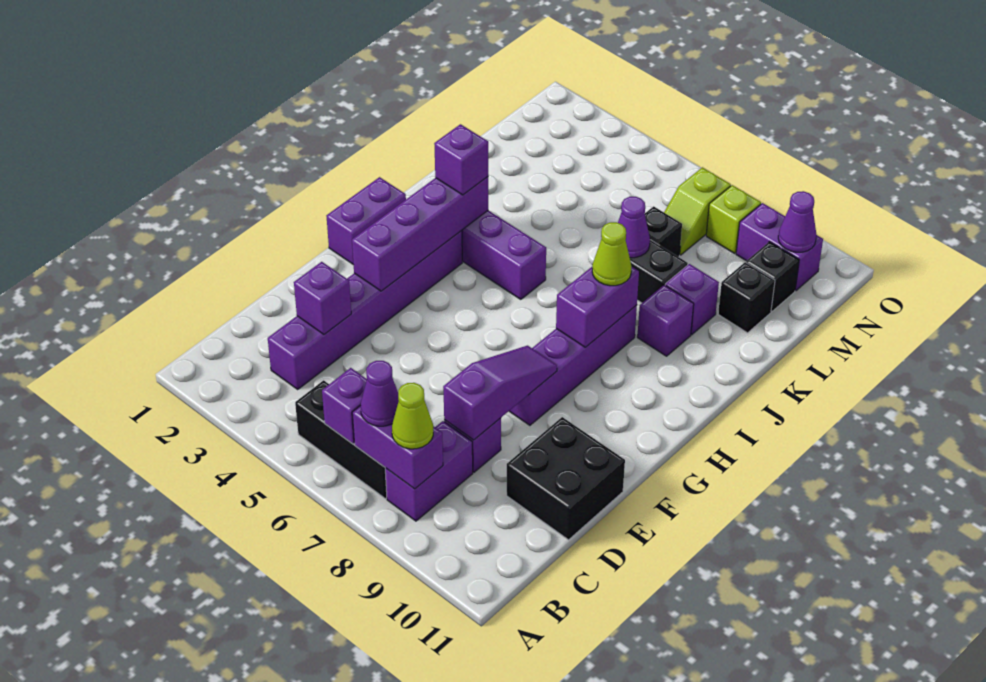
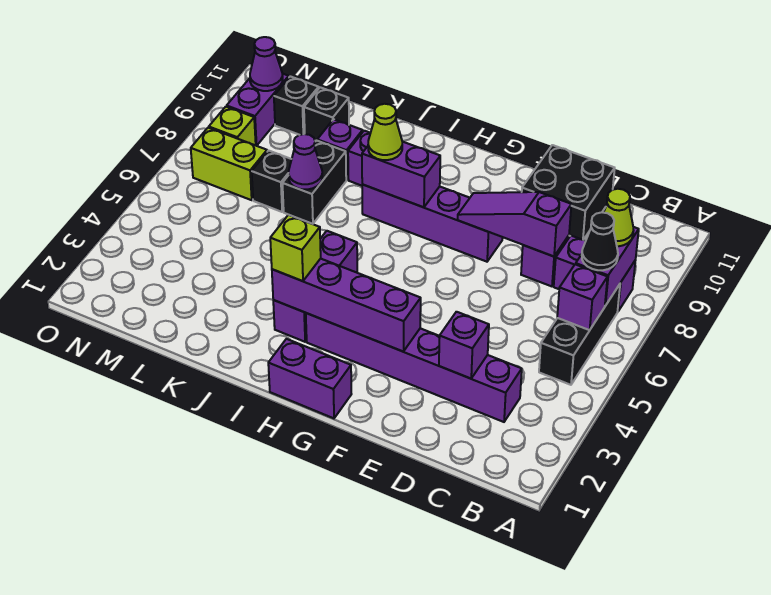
purple 1x1 cone [361,361,399,426] -> black 1x1 cone [582,212,618,270]
purple 1x1 brick [434,124,488,195] -> lime 1x1 brick [270,215,321,281]
lime 1x2 slope [664,167,731,255] -> lime 1x2 brick [191,128,267,200]

